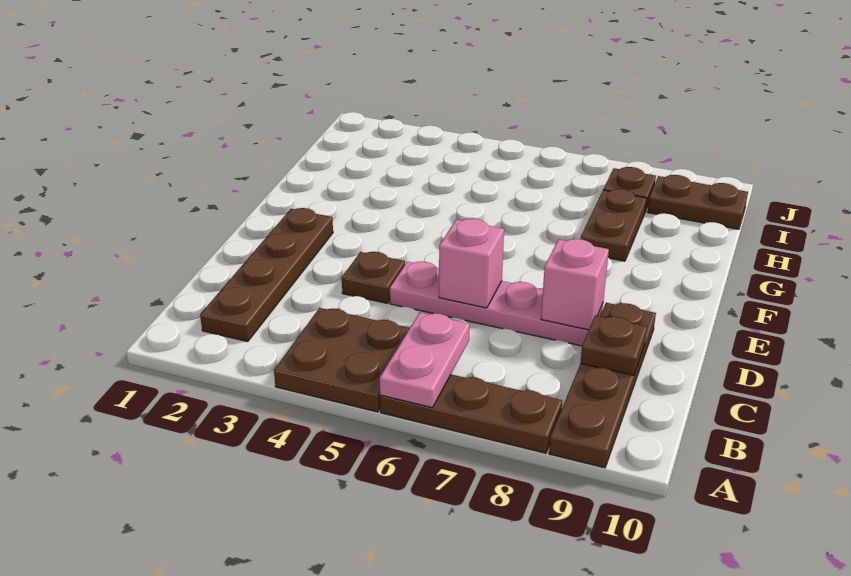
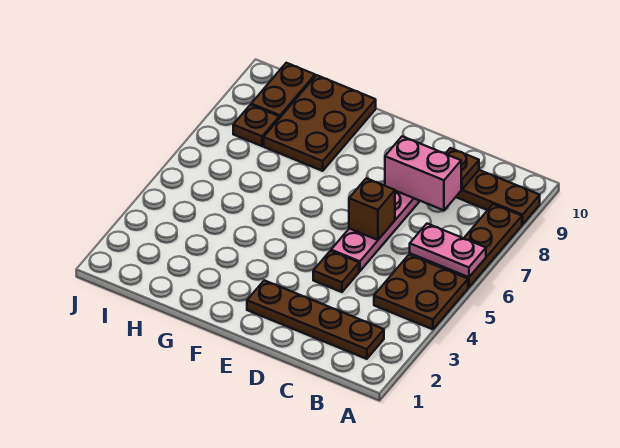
pink 1x1 brick [439,219,504,308] -> brown 1x1 brick [349,178,395,240]
pink 1x1 brick [541,239,609,330] -> pink 1x2 brick [385,136,461,210]
brown 1x2 plate [581,189,647,261] -> brown 2x3 plate [264,75,376,171]

